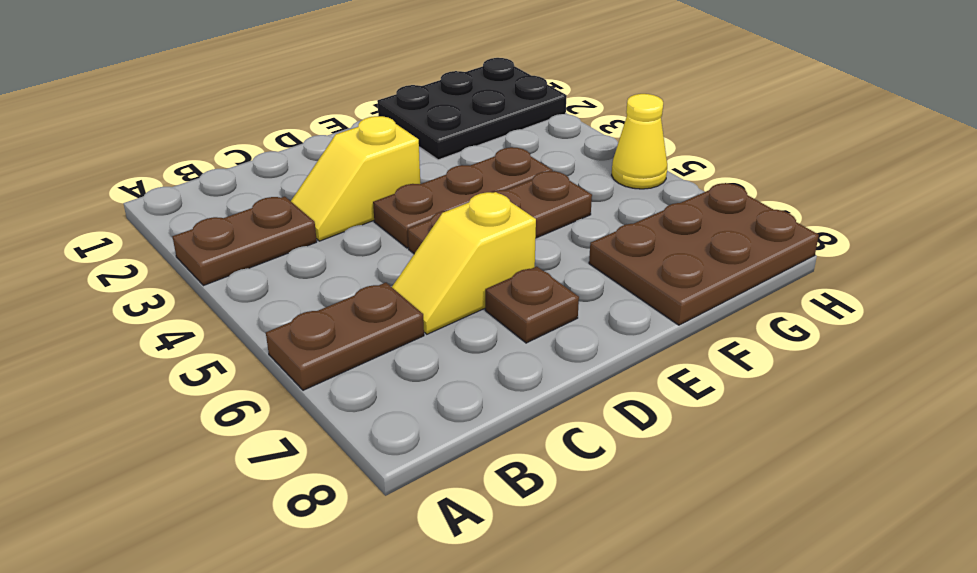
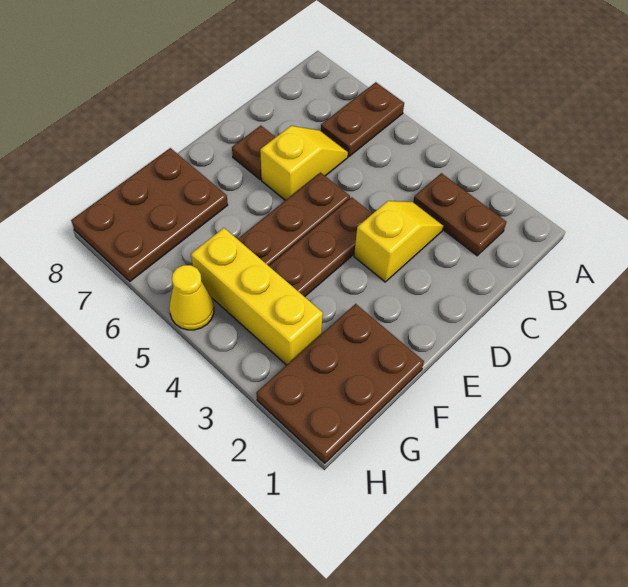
brown 1x2 plate [173,197,317,286] -> brown 1x2 plate turned to [413,173,506,256]
black 2x3 plate [377,58,567,160] -> brown 2x3 plate [256,304,424,463]
none -> yellow 1x3 brick [191,228,323,365]

